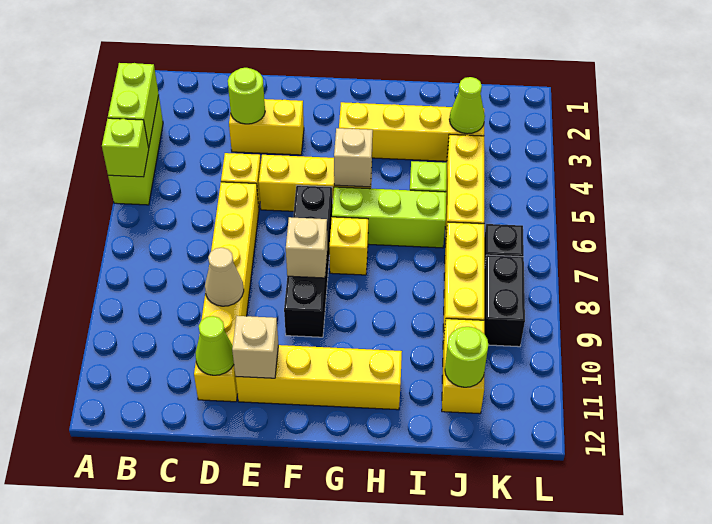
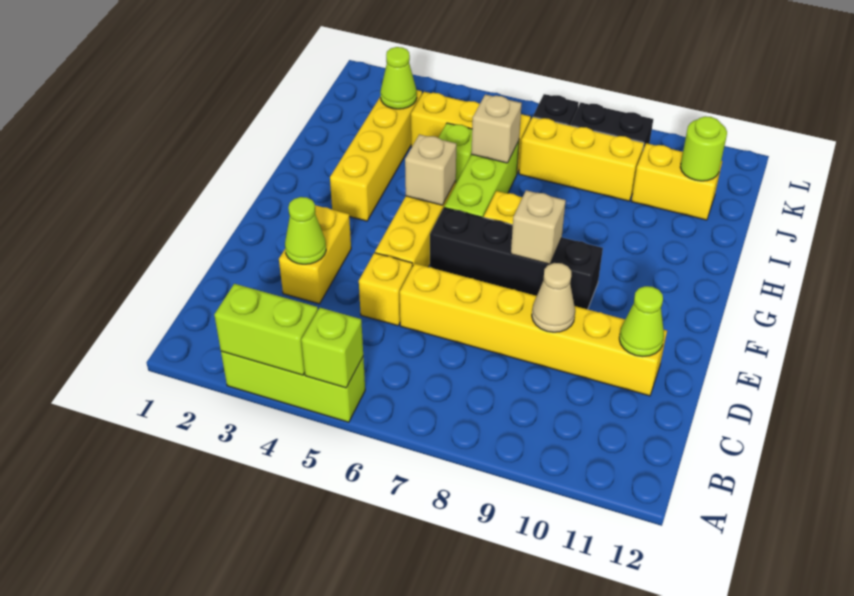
lime 1x1 round brick [228,68,265,124] -> lime 1x1 cone [285,197,326,264]
yellow 1x4 brick [236,345,402,410] -> none
tan 1x1 brick [232,316,278,378] -> tan 1x1 brick moved to [471,95,522,163]

